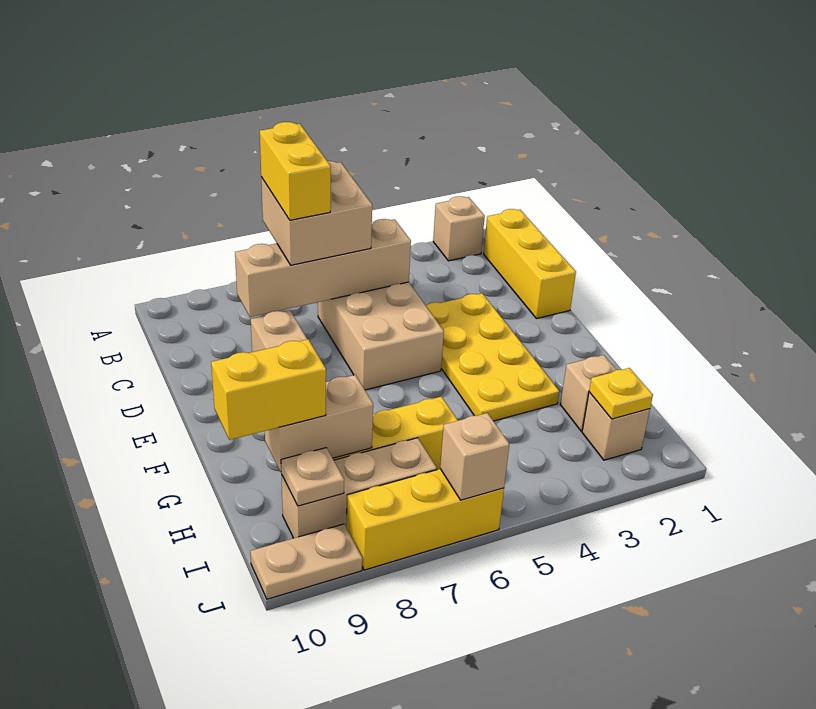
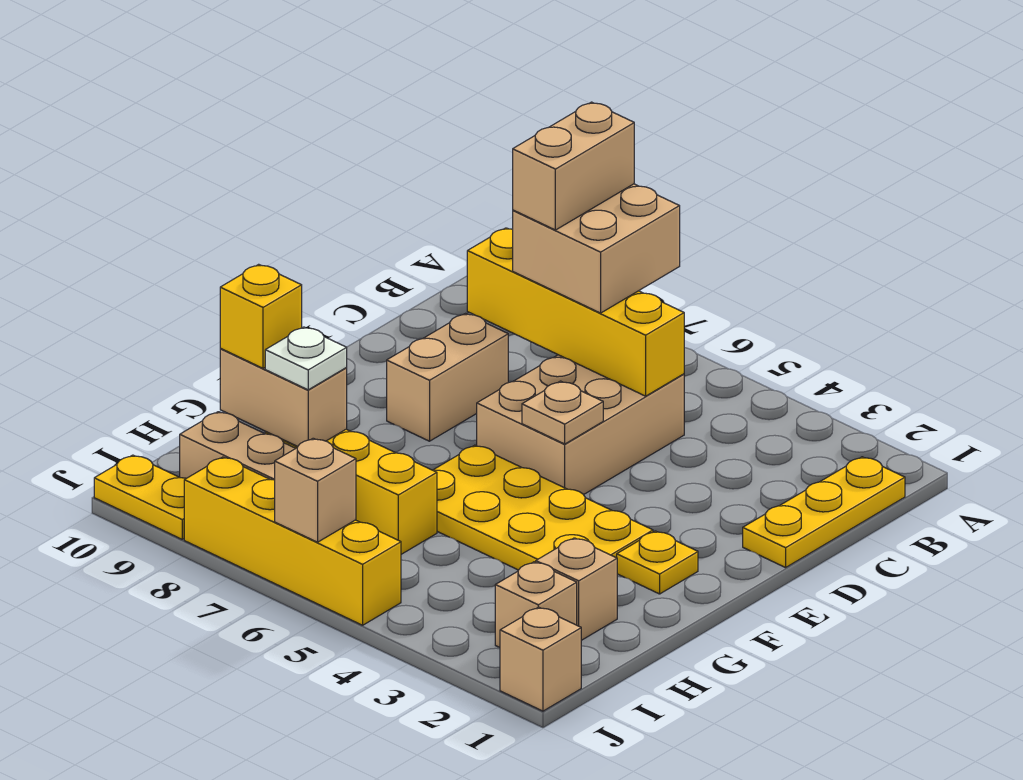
tan 1x1 brick [433,196,485,261] -> tan 1x1 brick moved to [500,607,581,711]
yellow 1x3 brick [484,209,576,319] -> yellow 1x3 plate [743,457,905,568]
yellow 1x2 brick [260,122,331,220] -> tan 1x2 brick [513,102,634,230]
tan 1x4 brick [235,219,411,317] -> yellow 1x4 brick [467,228,684,396]
yellow 2x4 plate [426,293,559,421] -> yellow 2x4 plate turned to [433,445,653,570]
none -> white 1x1 plate [265,327,347,390]
yellow 1x2 brick [211,339,326,440] -> yellow 1x1 brick [220,264,302,368]
yellow 1x1 plate [589,368,653,419] -> yellow 1x1 plate moved to [617,531,698,594]
tan 1x1 plate [281,448,344,506] -> tan 1x1 plate moved to [522,381,603,444]
yellow 1x3 brick [347,469,504,570] -> yellow 1x4 brick [184,457,401,625]
tan 1x2 plate [250,524,362,599] -> yellow 1x2 plate [94,455,186,539]

